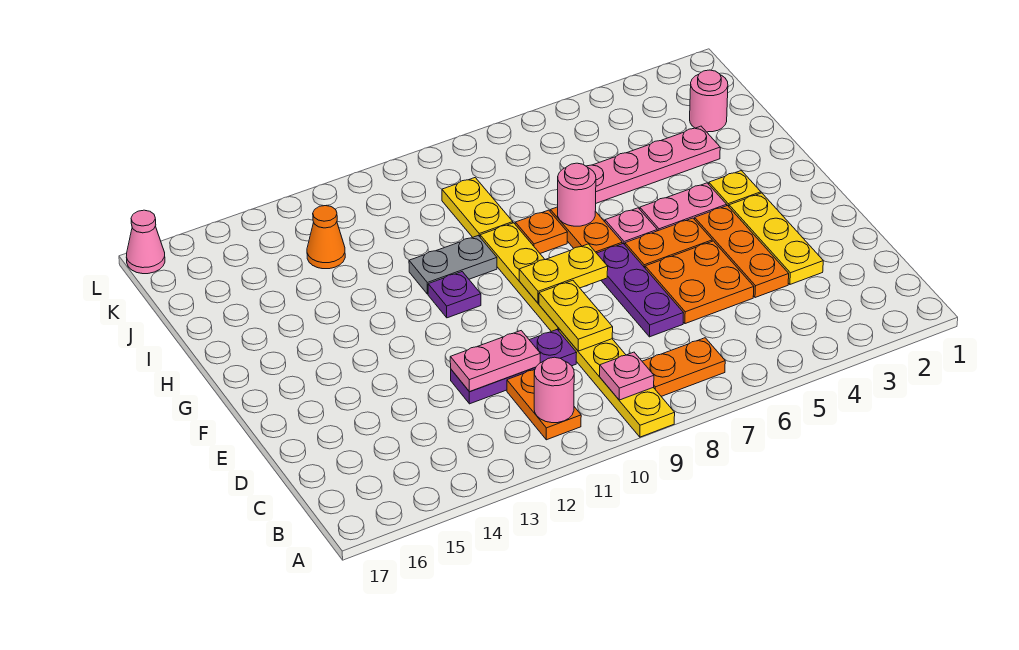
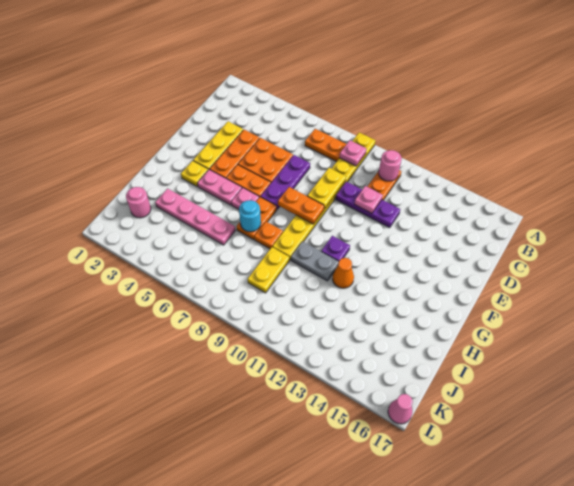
pink 1x2 plate [450,331,540,392] -> pink 1x1 plate [355,186,383,213]
yellow 1x2 plate [519,244,608,303] -> orange 1x2 plate [278,187,324,224]
pink 1x1 round brick [558,163,596,226] -> cyan 1x1 round brick [239,200,261,232]
orange 1x1 cone [307,206,345,269] -> orange 1x1 cone moved to [332,258,354,288]

